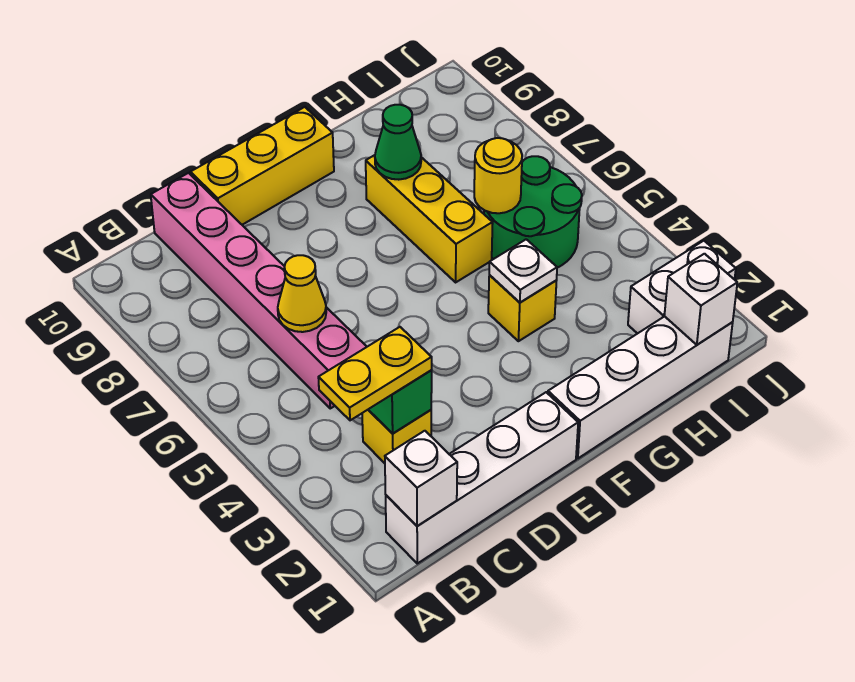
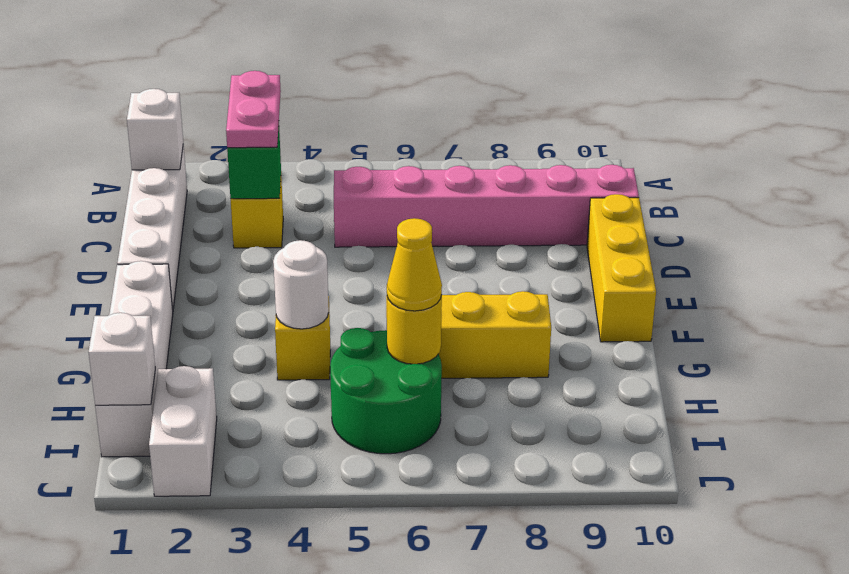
yellow 1x2 plate [318,327,432,420] -> pink 1x2 plate [226,71,281,148]
yellow 1x1 cone [278,255,326,332] -> yellow 1x1 cone moved to [387,218,442,311]
white 1x1 plate [489,239,557,302] -> white 1x1 round brick [273,240,329,329]
green 1x1 cone [375,105,421,180] -> none

